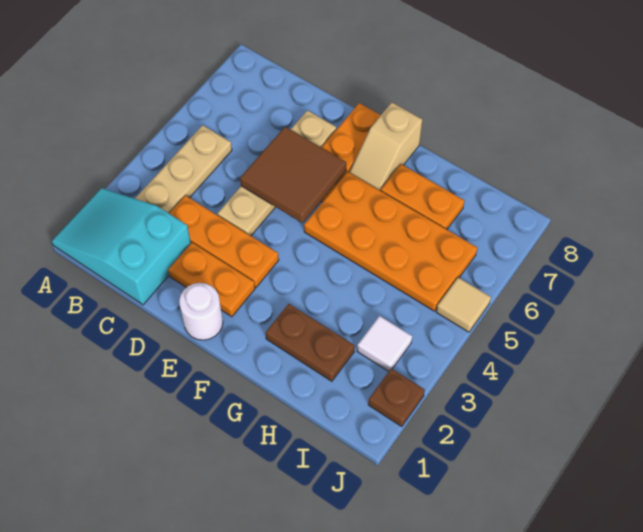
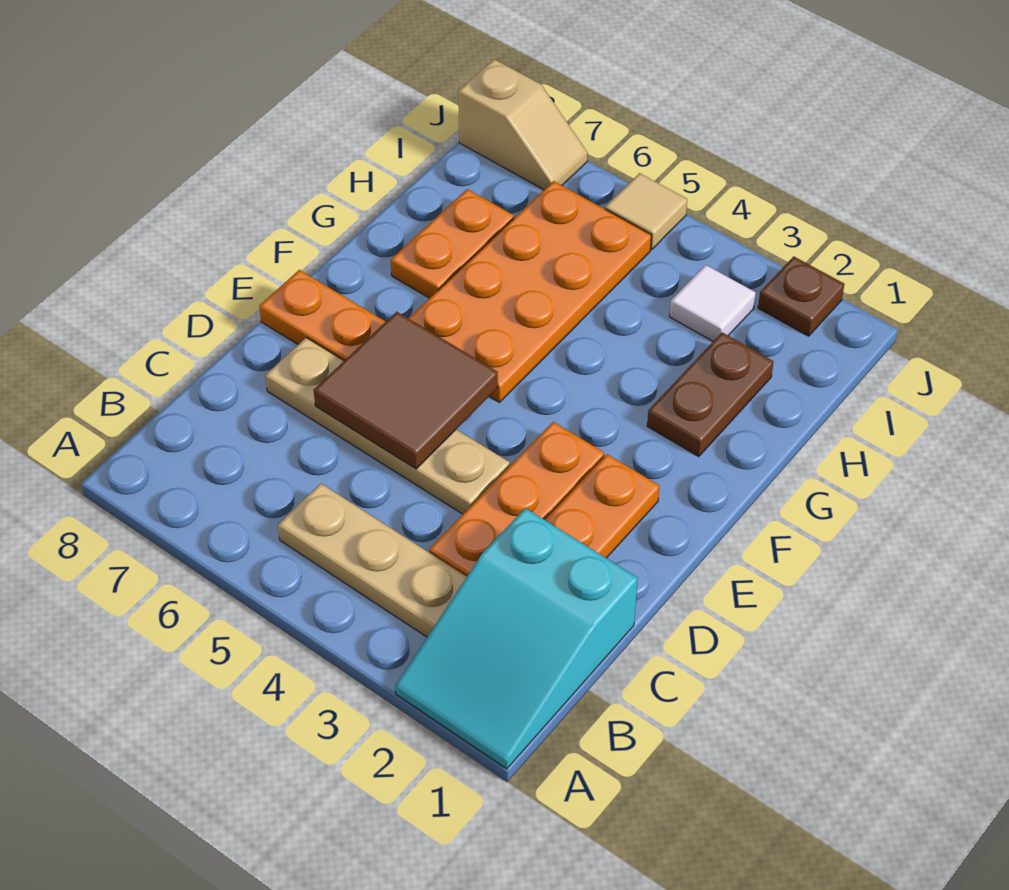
white 1x1 round brick [179,283,223,340] -> none
tan 1x2 slope [349,103,422,191] -> tan 1x2 slope moved to [458,59,587,190]

